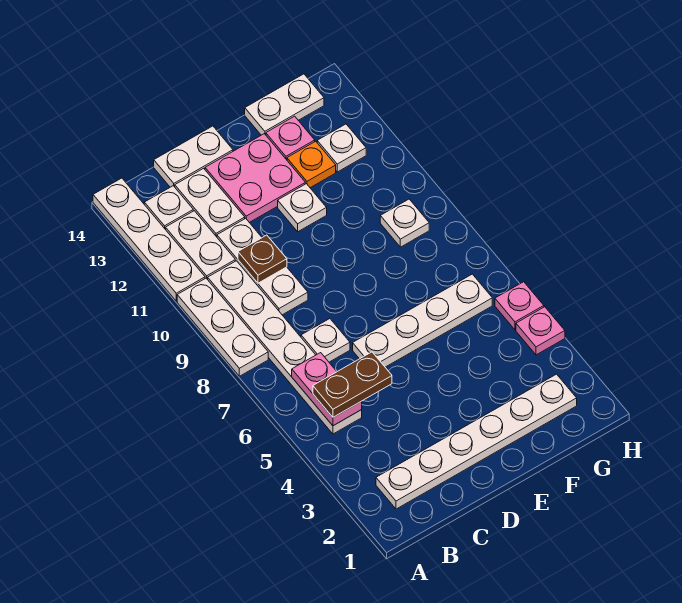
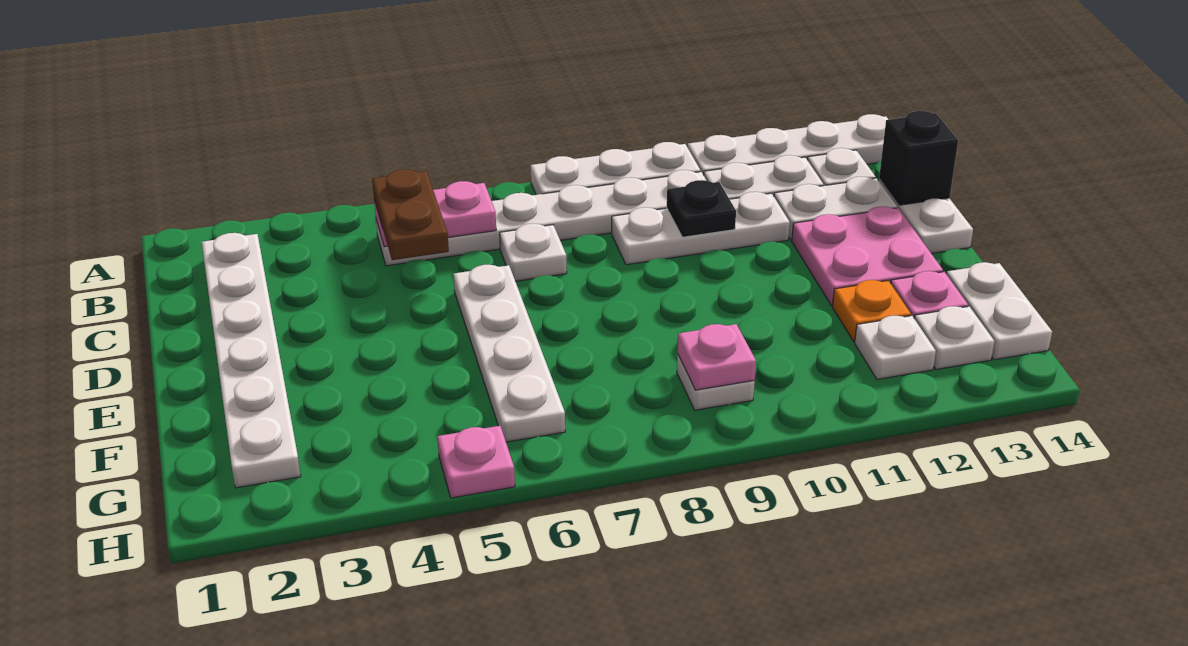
brown 1x1 plate [238,235,287,283] -> black 1x1 plate [667,180,736,237]
none -> black 1x1 brick [879,111,958,205]
white 1x1 plate [278,184,327,232] -> white 1x1 plate moved to [914,306,995,370]
pink 1x1 plate [516,307,565,355] -> pink 1x1 plate moved to [678,324,756,390]

